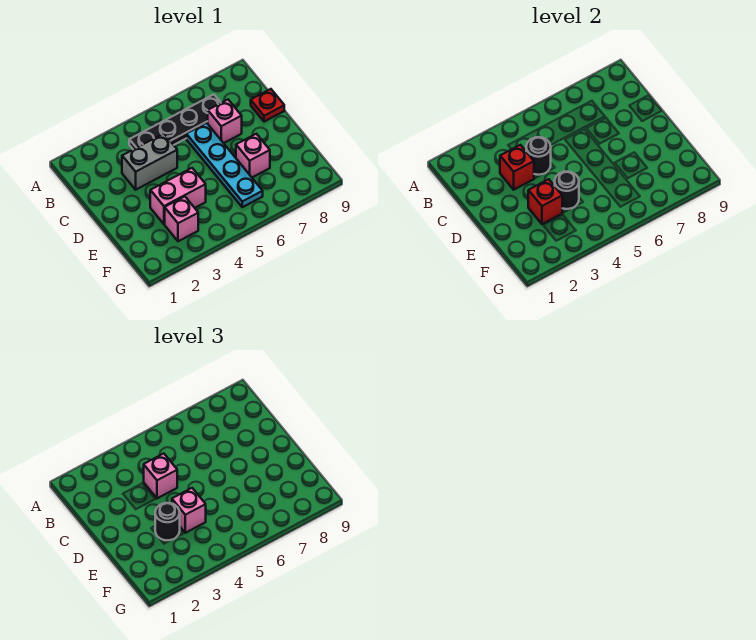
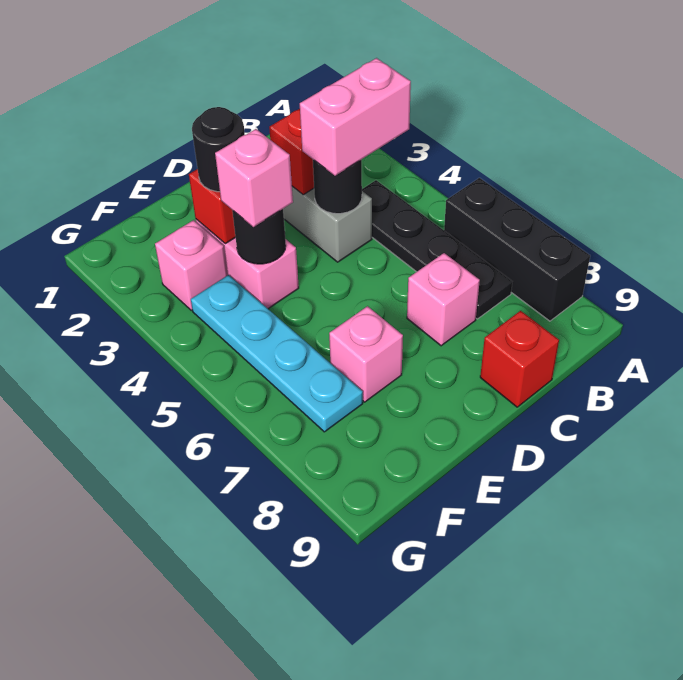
none -> black 1x3 brick [444,178,590,321]
pink 1x1 brick [144,454,177,498] -> pink 1x2 brick [300,58,411,176]
cyan 1x4 plate [186,123,263,207] -> cyan 1x4 plate turned to [191,275,363,432]
red 1x1 plate [251,89,284,122] -> red 1x1 brick [480,311,559,407]

